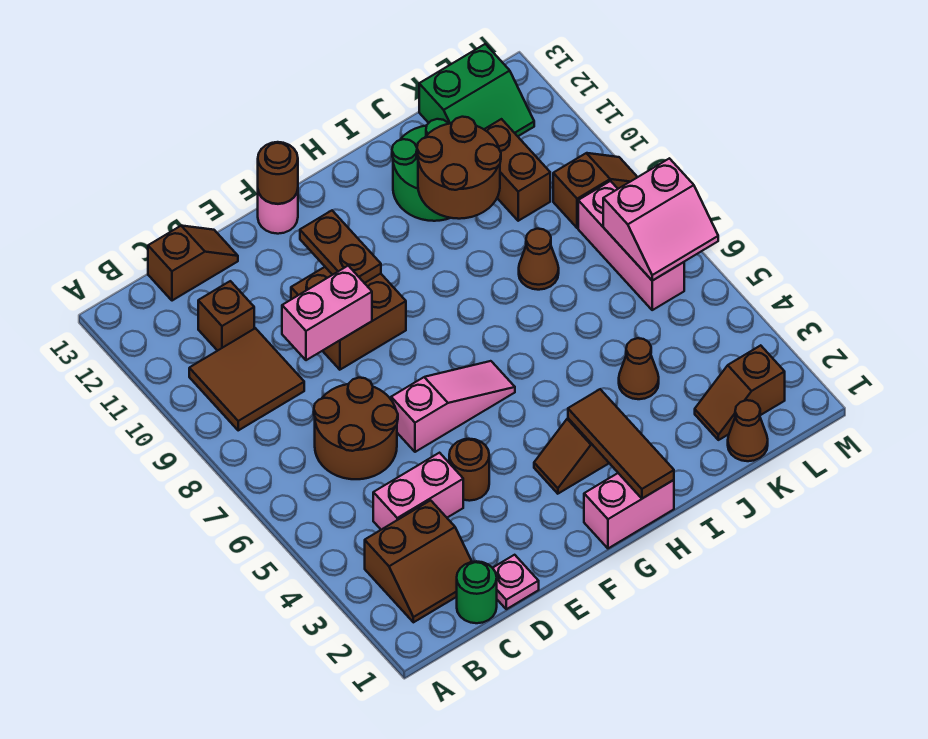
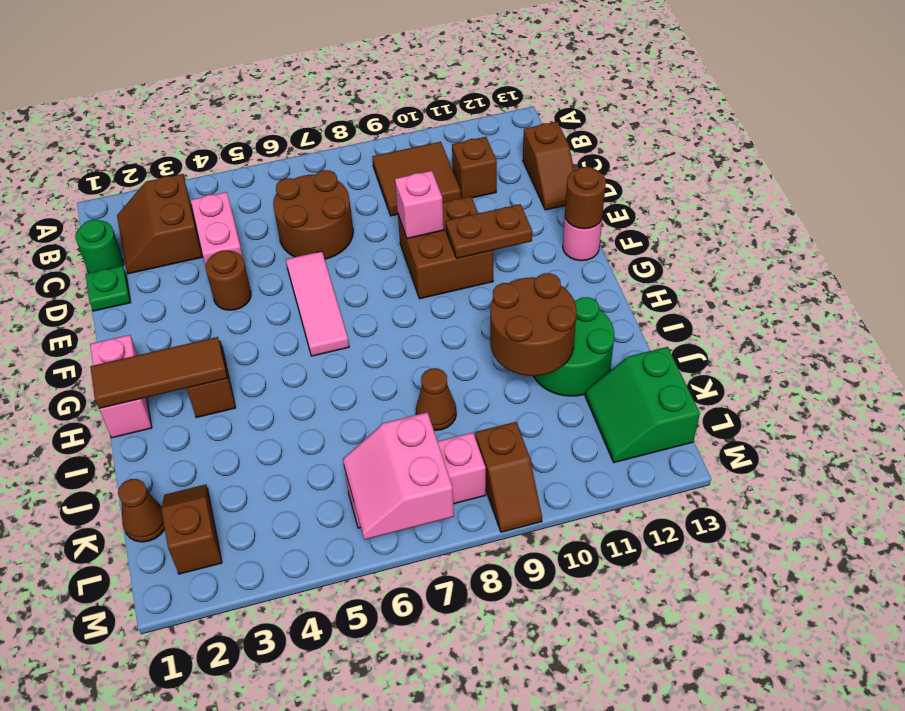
pink 1x1 plate [493,555,539,609] -> green 1x1 plate [85,266,131,311]
pink 1x2 brick [282,266,372,360] -> pink 1x1 brick [395,171,444,239]
pink 1x3 slope [391,361,515,452] -> pink 1x3 tile [286,251,349,356]
brown 1x1 cone [619,338,659,399] -> none
brown 1x2 brick [484,119,550,221] -> none

